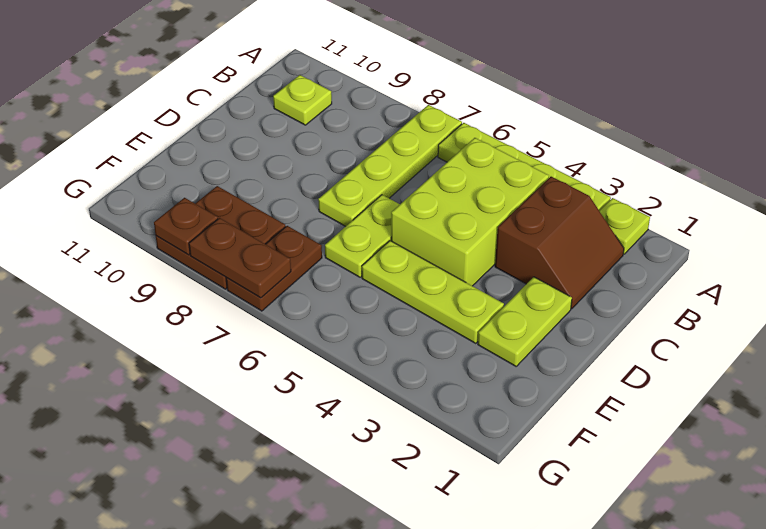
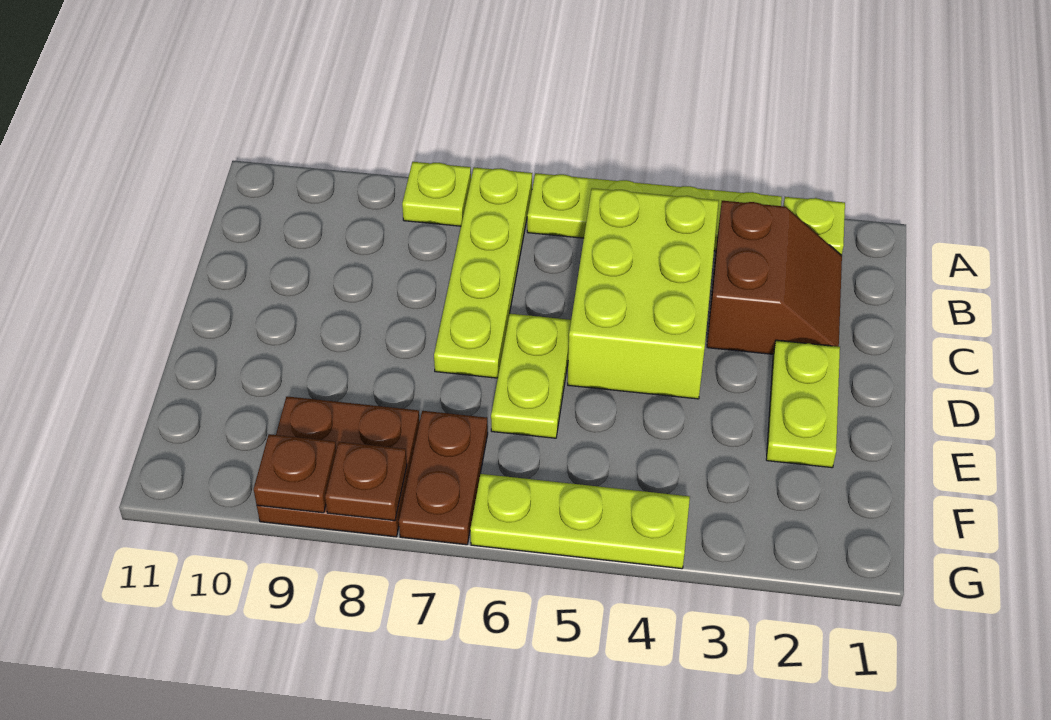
lime 1x1 plate [273,75,332,125] -> lime 1x1 plate moved to [402,162,471,226]
lime 1x3 plate [362,241,504,344] -> lime 1x3 plate moved to [470,474,690,569]
brown 1x2 plate [189,218,291,298] -> brown 1x1 plate [325,442,407,521]

